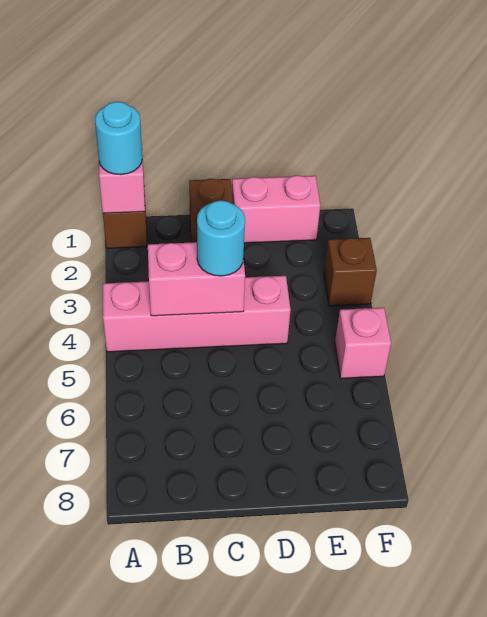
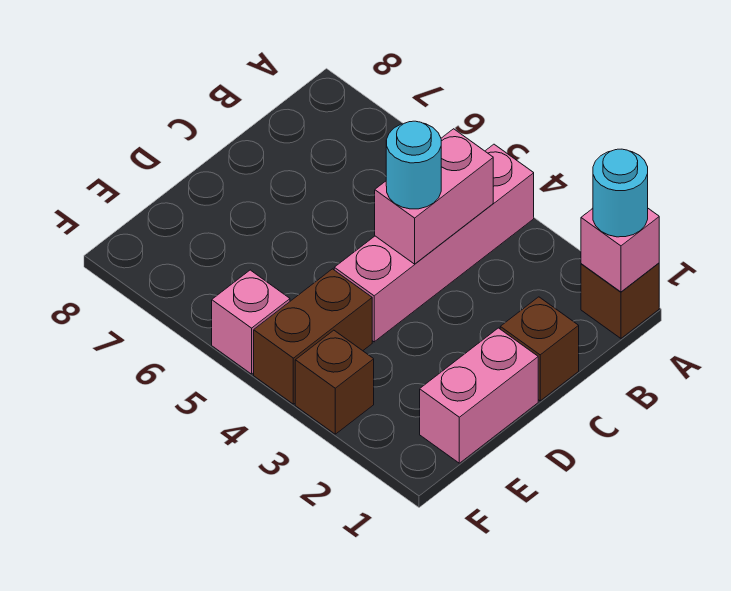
none -> brown 1x2 brick [254,269,372,404]

